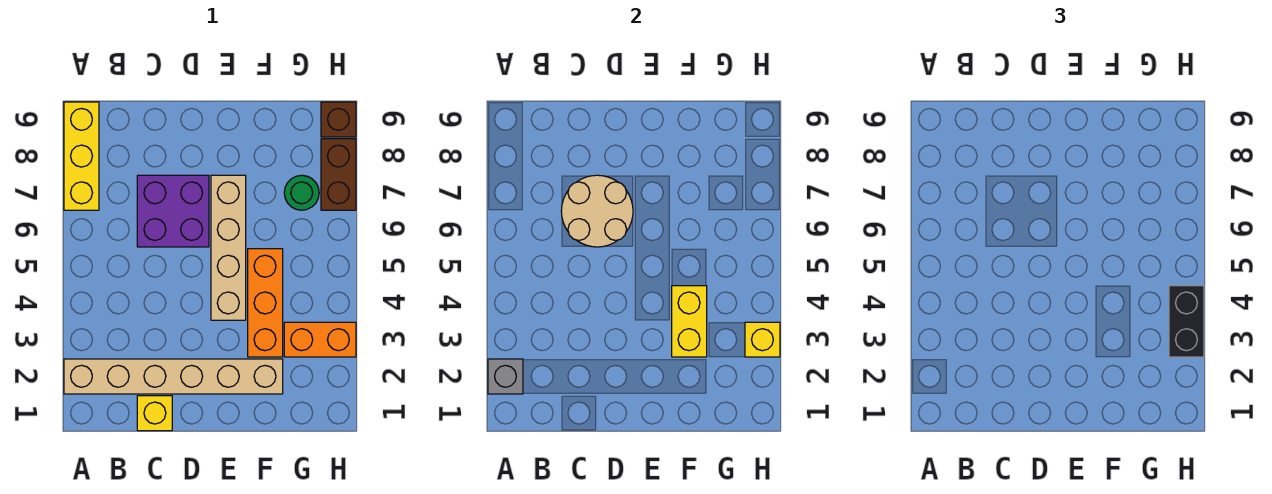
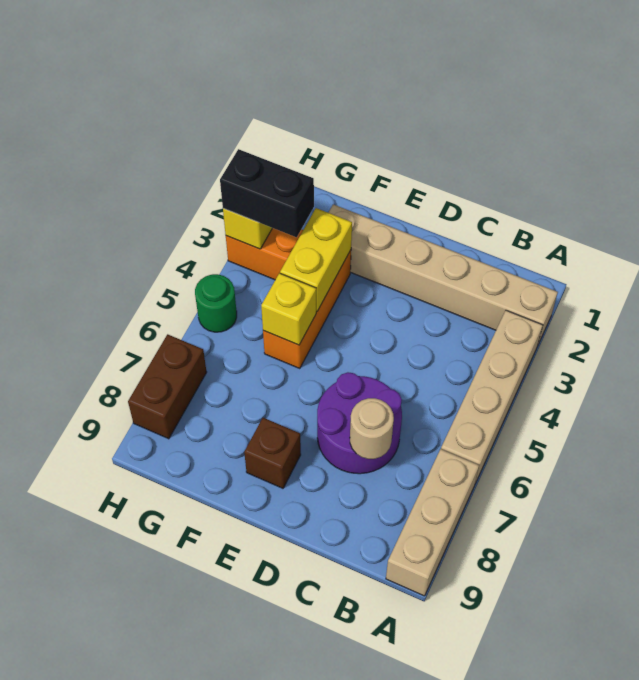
grey 1x1 brick [488,359,523,394] -> none
yellow 1x3 brick [64,102,99,210] -> tan 1x3 brick [386,449,479,596]
yellow 1x1 brick [137,396,172,431] -> yellow 1x1 brick moved to [261,273,316,345]
purple 2x2 brick [137,175,209,247] -> purple 2x2 round brick [317,372,402,474]
tan 2x2 round brick [561,175,633,247] -> tan 1x1 round brick [350,398,394,459]
tan 1x4 brick [211,175,246,320] -> tan 1x4 brick moved to [441,310,543,483]
green 1x1 round brick [284,175,319,210] -> green 1x1 round brick moved to [195,274,237,332]
black 1x2 brick [1169,286,1204,357] -> black 1x2 brick turned to [220,149,314,237]
brown 1x1 brick [321,102,356,137] -> brown 1x1 brick moved to [244,418,301,488]

